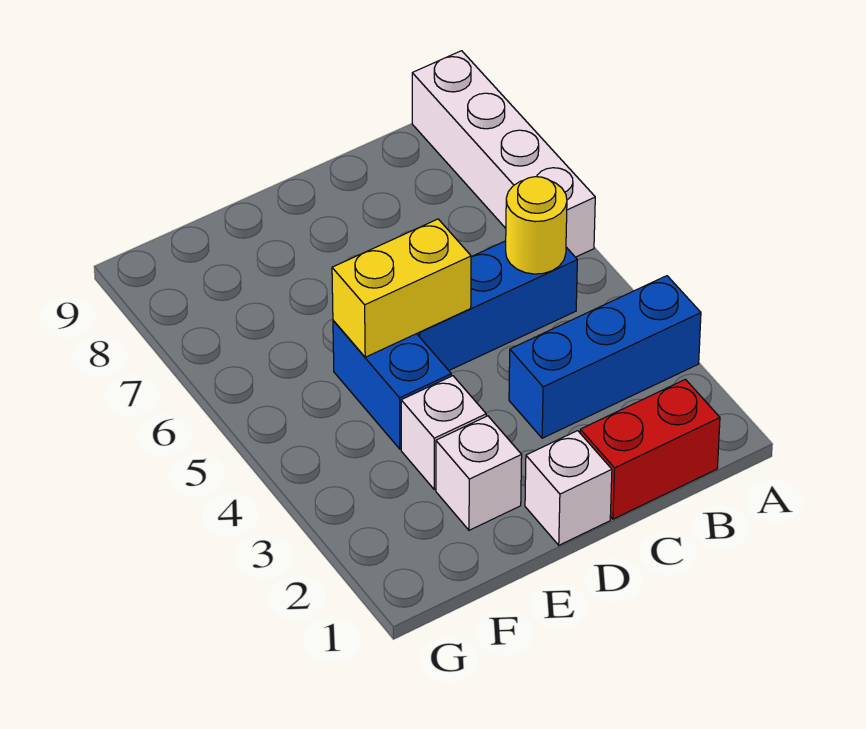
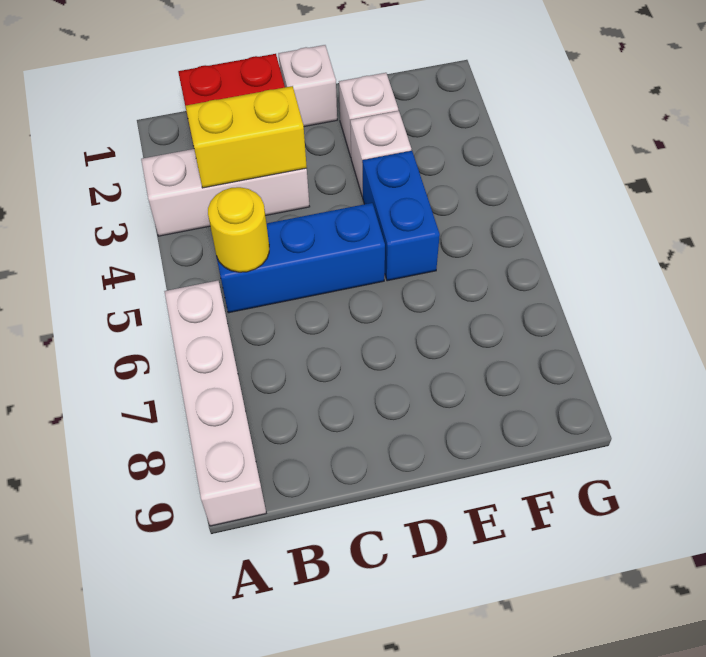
blue 1x3 brick [509,276,701,438] -> white 1x3 brick [141,149,310,236]
yellow 1x2 brick [332,219,471,357] -> yellow 1x2 brick moved to [185,86,307,188]

